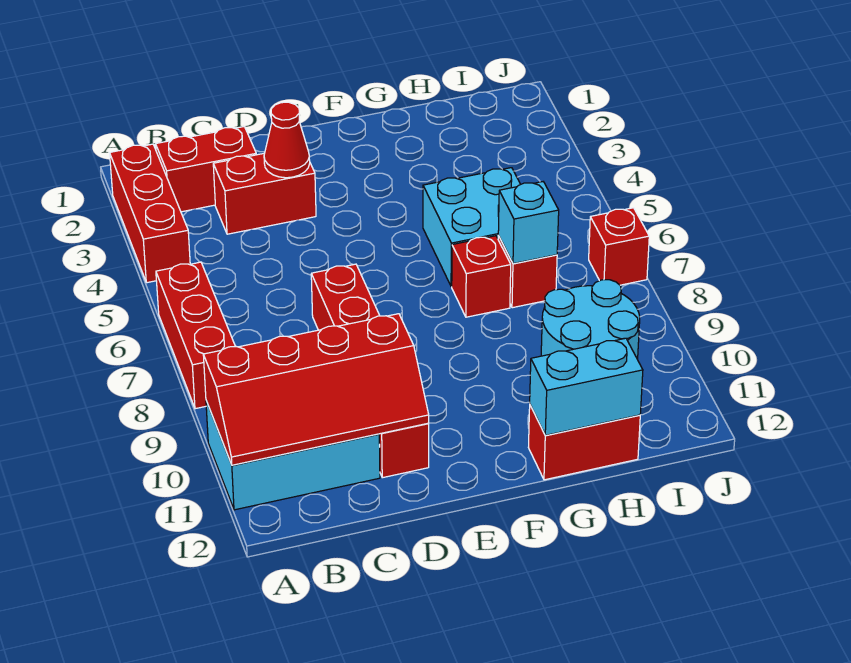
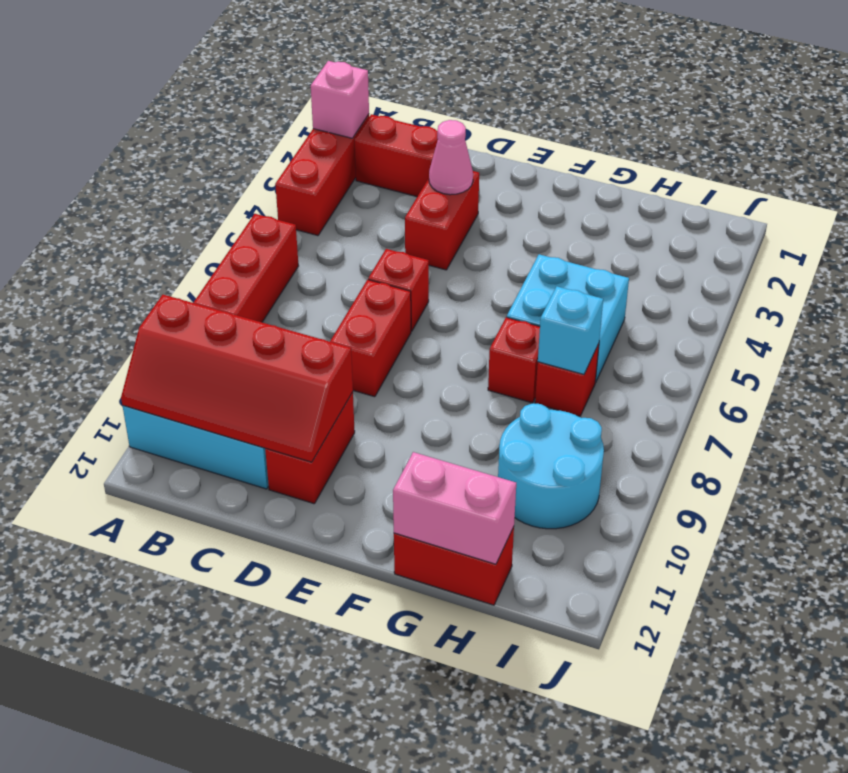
none -> pink 1x1 brick [311,61,369,138]
red 1x2 brick [213,153,316,234] -> red 1x2 brick turned to [405,171,479,270]
red 1x1 cone [264,102,310,178] -> pink 1x1 cone [429,120,473,195]
cyan 1x2 brick [530,338,643,435] -> pink 1x2 brick [393,452,516,564]
red 1x1 brick [589,208,649,285] -> red 1x1 brick moved to [368,249,429,331]

